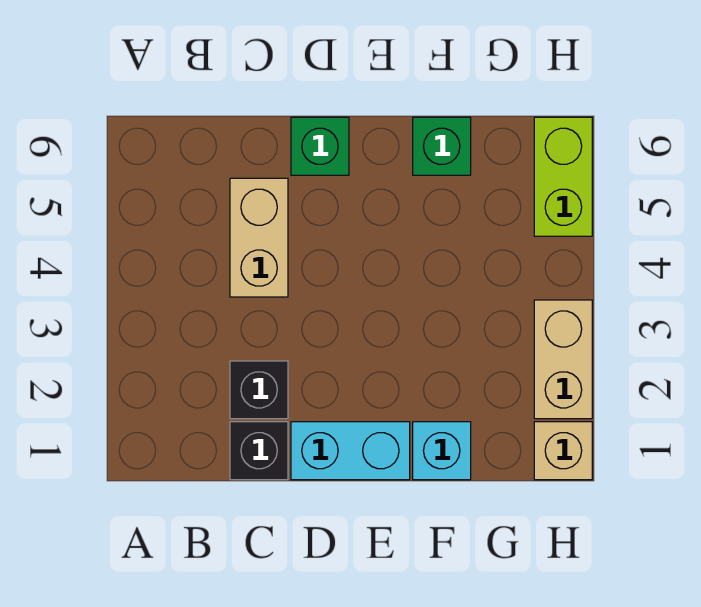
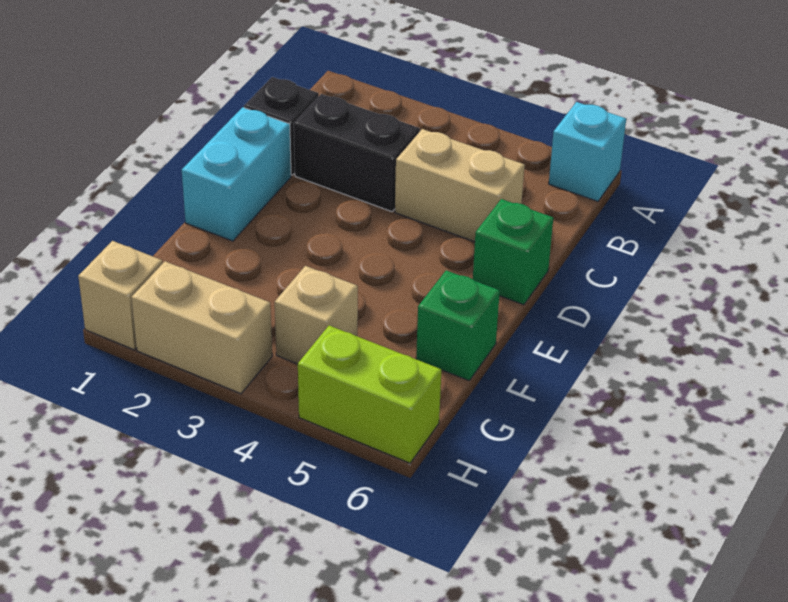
black 1x1 brick [230,361,288,419] -> black 1x2 brick [294,94,420,212]
cyan 1x1 brick [413,422,471,480] -> cyan 1x1 brick moved to [549,102,626,201]
none -> tan 1x1 brick [275,266,358,364]

